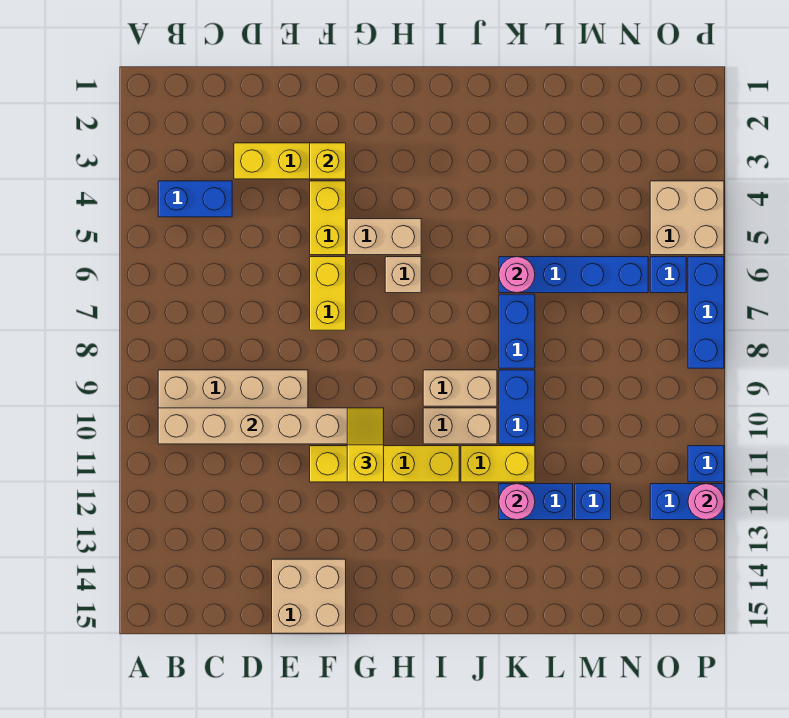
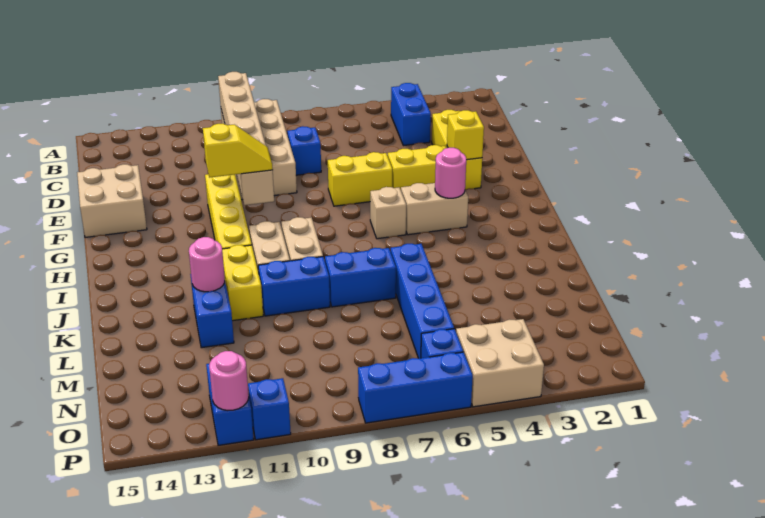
tan 1x2 brick [347,219,421,255] -> tan 1x2 brick turned to [401,183,468,235]
pink 1x1 round brick [499,257,535,293] -> pink 1x1 round brick moved to [435,148,466,198]
blue 1x1 brick [575,484,611,520] -> blue 1x1 brick moved to [287,126,321,175]

